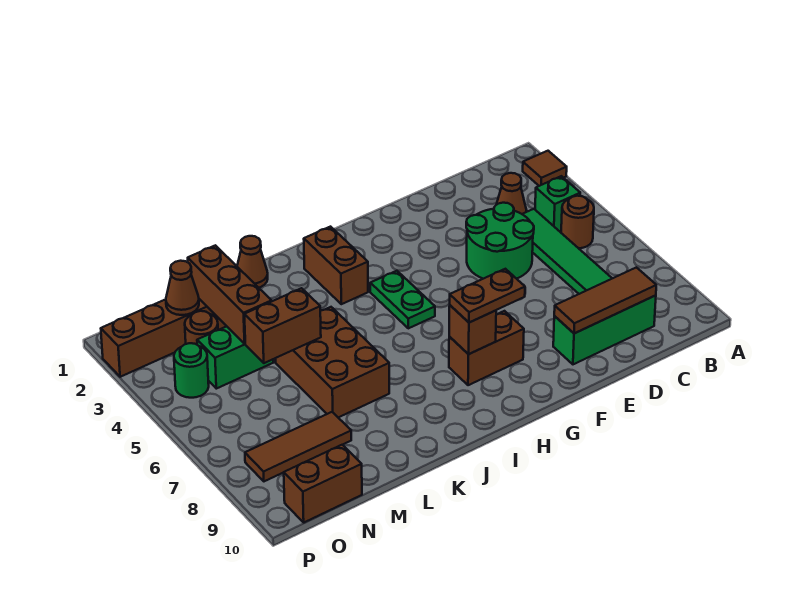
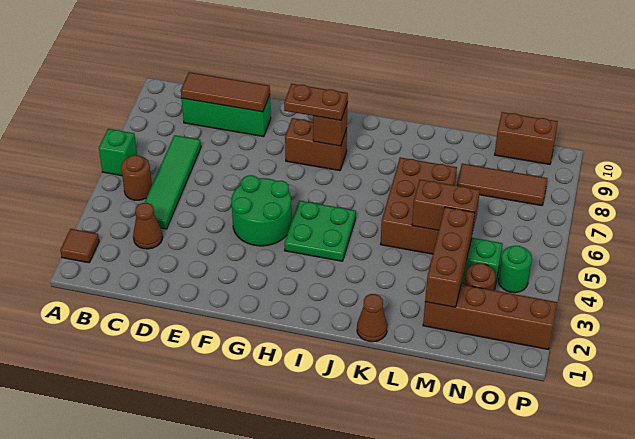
green 1x1 brick [535,176,580,232] -> green 1x1 brick moved to [99,129,137,176]
green 2x2 round brick [466,203,534,279] -> green 2x2 round brick moved to [231,175,291,246]
green 1x2 plate [370,271,435,328] -> green 2x2 plate [284,201,356,261]
brown 1x2 brick [304,227,368,304] -> none
brown 1x1 cone [166,261,199,315] -> none

